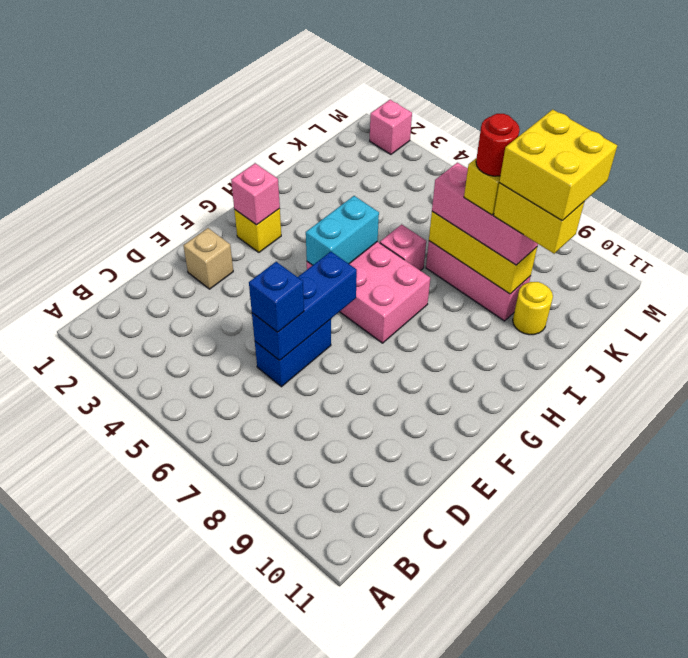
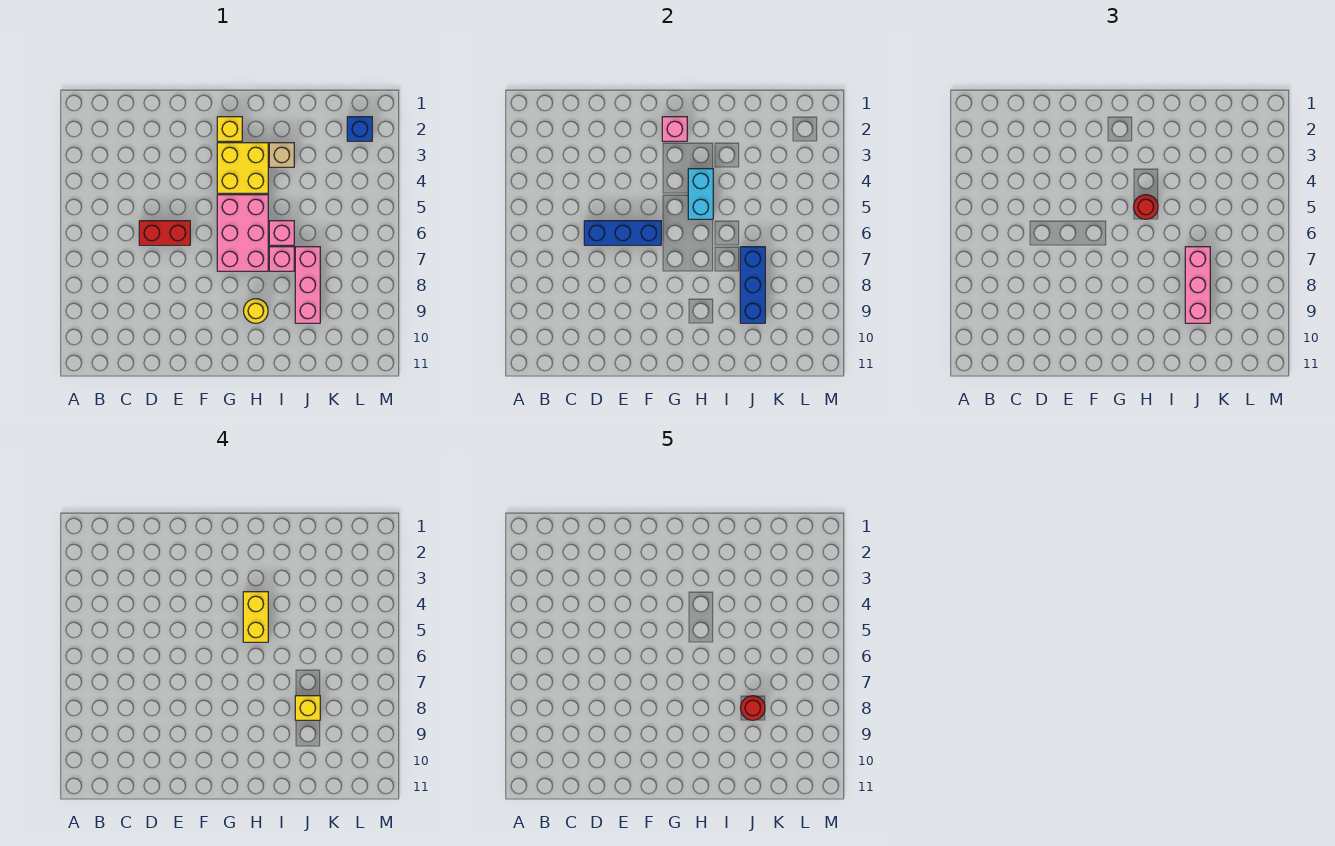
blue 1x2 brick [255,319,331,387] -> red 1x2 brick [139,221,190,245]
blue 1x1 brick [249,262,304,332] -> blue 1x1 brick moved to [347,117,372,141]
tan 1x1 brick [183,228,233,289] -> tan 1x1 brick moved to [269,143,294,167]
cyan 1x2 brick [306,196,379,265] -> cyan 1x2 brick turned to [688,169,713,219]
none -> red 1x1 round brick [1134,195,1158,219]
yellow 1x3 brick [429,211,537,294] -> blue 1x3 brick [740,247,765,323]
yellow 1x2 brick [494,183,584,254] -> yellow 1x2 brick moved to [243,592,268,642]
yellow 2x2 brick [499,109,617,221] -> yellow 2x2 brick moved to [217,143,268,193]
yellow 1x1 round brick [513,282,553,335] -> yellow 1x1 round brick moved to [244,299,268,323]
pink 1x1 brick [370,100,412,154] -> pink 1x1 brick moved to [269,247,294,271]

